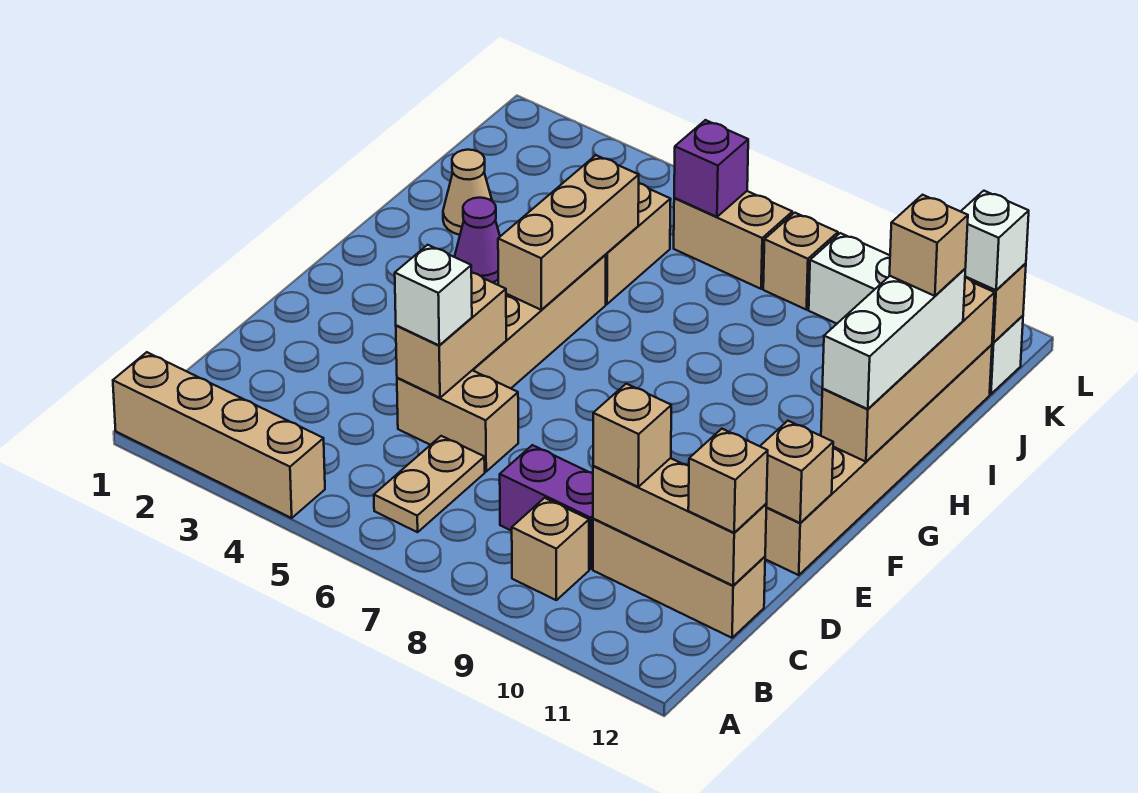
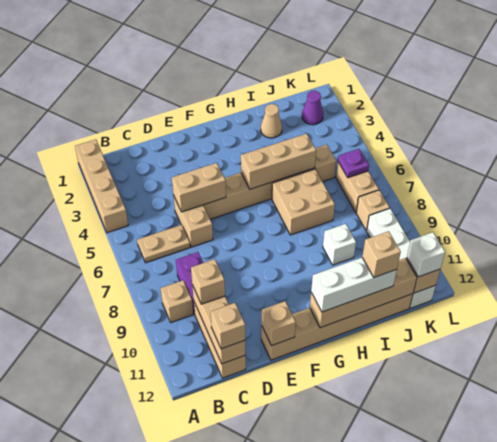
white 1x1 brick [395,245,472,345] -> white 1x1 brick moved to [323,224,356,265]
purple 1x1 cone [455,198,500,282] -> purple 1x1 cone moved to [302,91,323,125]
none -> tan 2x2 brick [272,169,335,235]
purple 1x1 brick [674,120,748,217] -> purple 1x1 plate [338,149,369,178]

